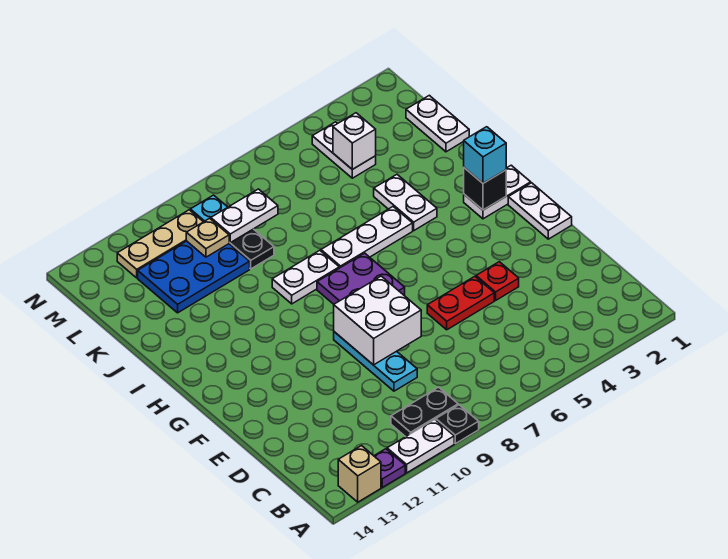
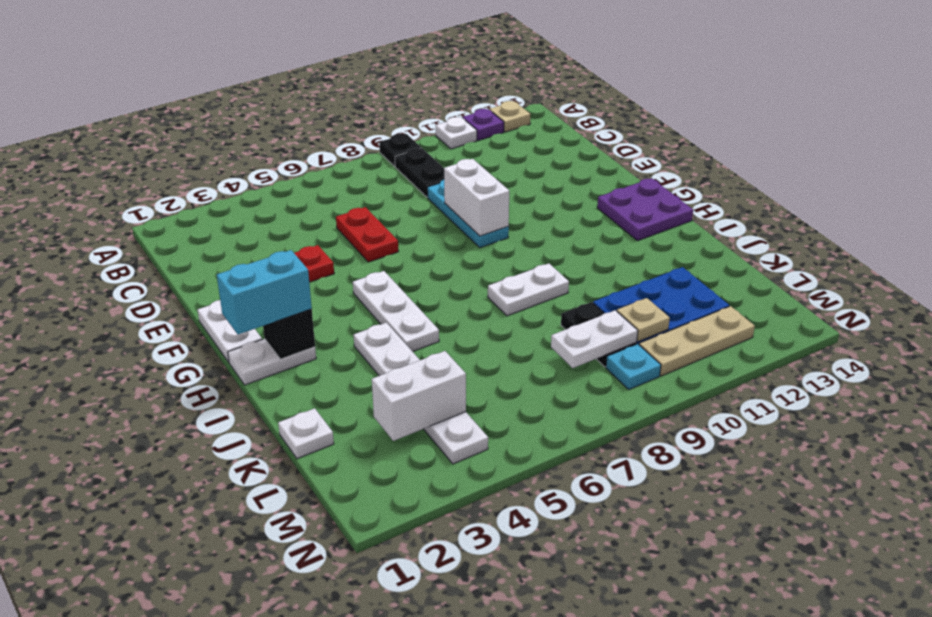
white 1x2 plate [387,419,454,473] -> white 1x1 plate [435,117,477,149]
tan 1x1 brick [338,446,381,502] -> tan 1x1 plate [489,101,530,132]
black 1x2 plate [391,387,458,437] -> black 1x2 plate turned to [395,148,444,197]
red 1x2 plate [427,276,494,330] -> red 1x2 plate turned to [336,207,398,262]
white 2x2 brick [334,276,421,365] -> white 1x2 brick [444,159,509,236]
purple 2x2 plate [317,253,405,304] -> purple 2x2 plate moved to [597,178,693,241]
cyan 1x1 brick [464,127,506,183] -> cyan 1x2 brick [217,250,312,335]
white 1x3 plate [321,207,413,268] -> white 1x3 plate turned to [353,271,439,352]
white 1x2 plate [406,95,469,152] -> white 1x1 plate [278,408,334,459]
white 1x1 brick [333,113,376,169] -> white 1x2 brick [372,351,466,441]

